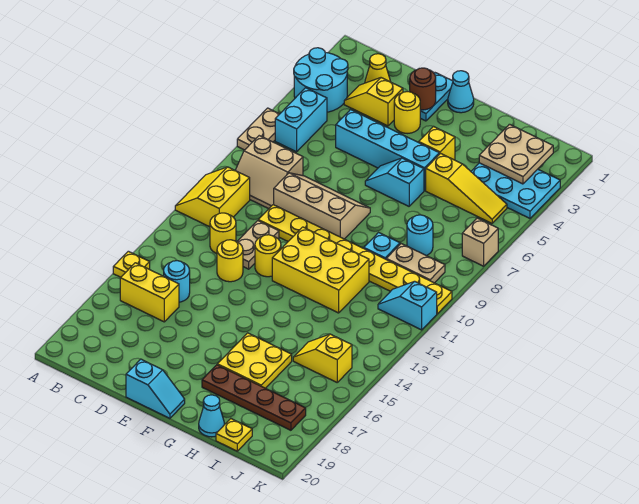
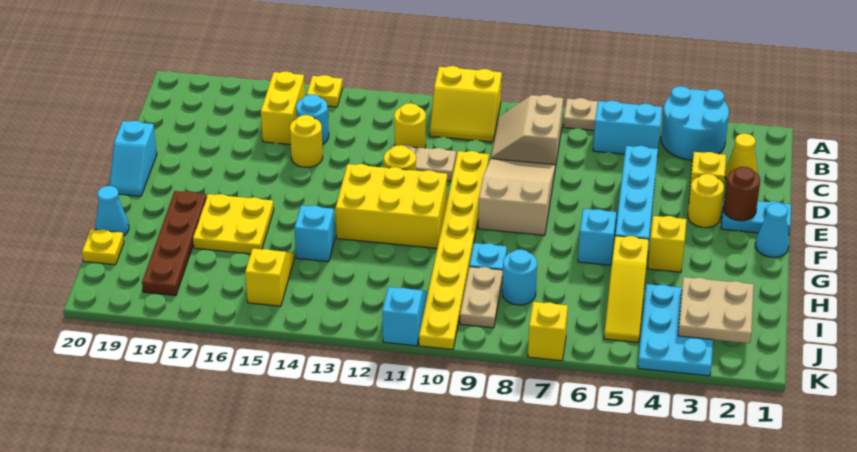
yellow 2x2 slope [175,167,250,227] -> yellow 2x2 slope turned to [430,66,502,142]
tan 2x3 slope [274,173,370,239] -> tan 2x3 slope turned to [478,159,555,235]
yellow 1x1 round brick [217,240,243,282] -> yellow 1x1 round brick moved to [290,115,323,167]
yellow 2x3 brick [272,227,369,313] -> yellow 2x3 brick turned to [336,164,447,248]
none -> cyan 1x1 brick [294,206,335,262]
tan 1x1 brick [462,218,498,266] -> yellow 1x1 brick [528,302,568,361]

